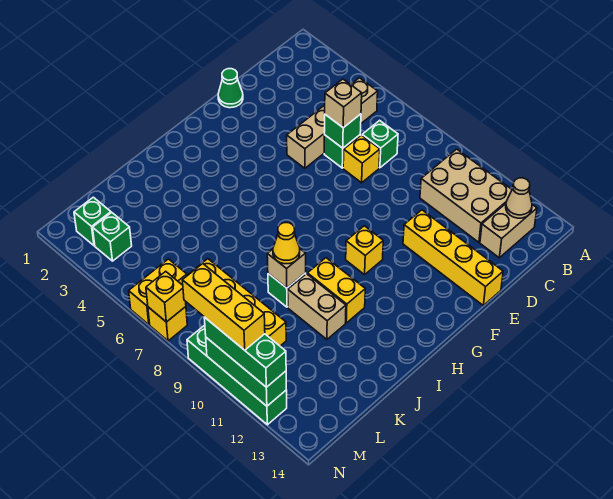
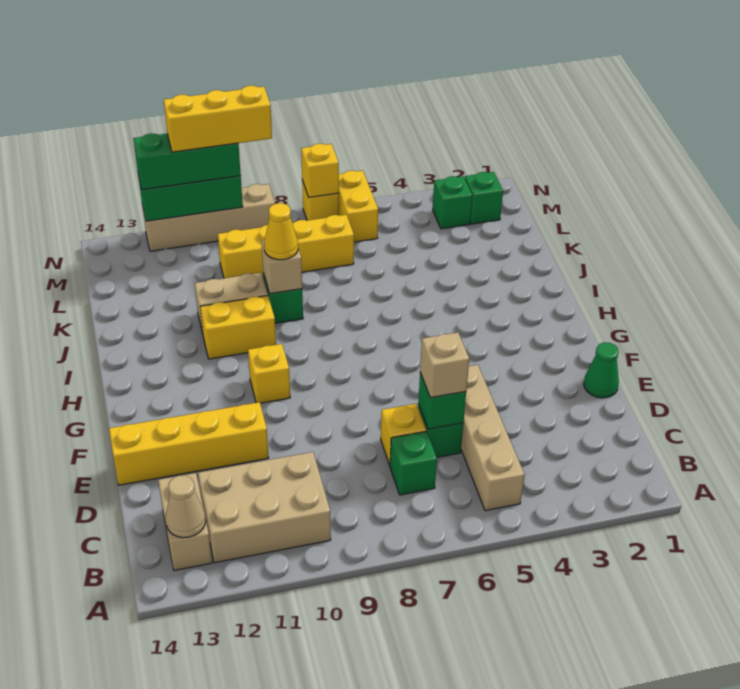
green 1x4 brick [187,325,287,425] -> tan 1x4 brick [142,184,275,251]

